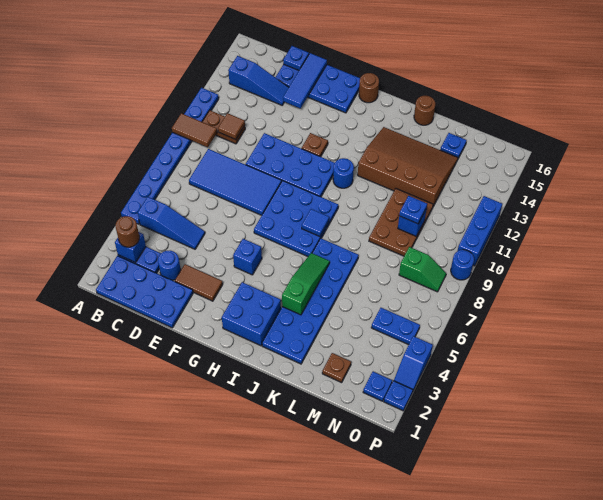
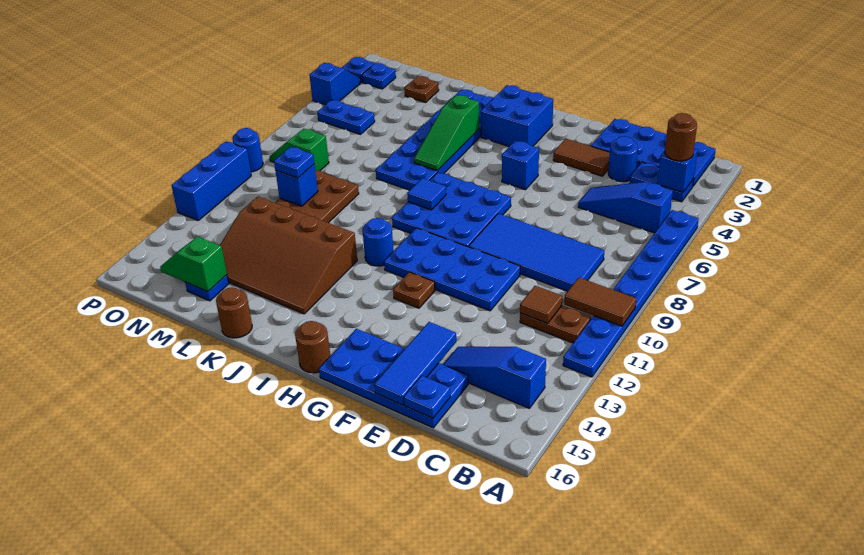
none -> green 1x2 slope [160,237,227,292]

